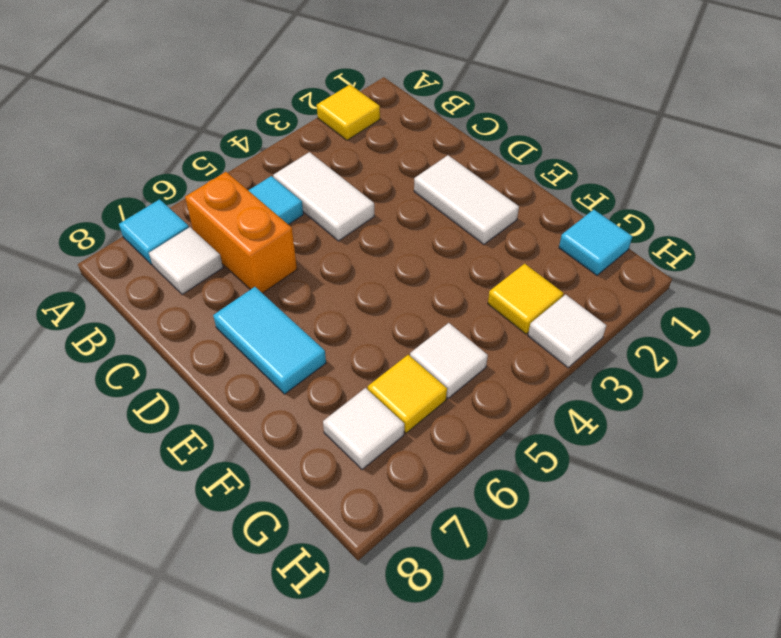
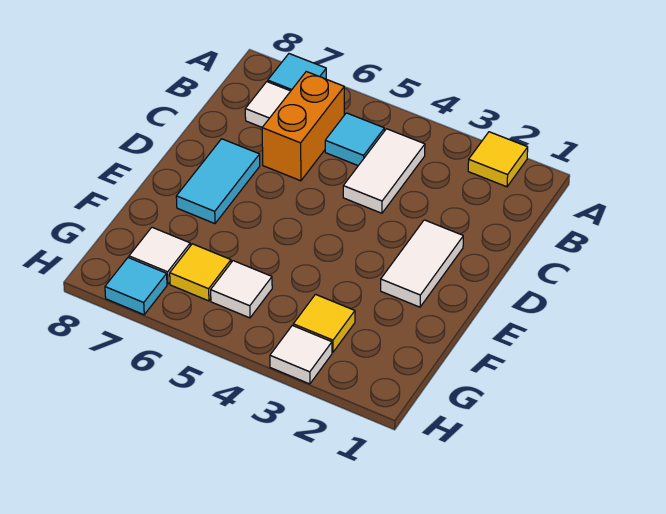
cyan 1x1 tile [559,210,632,275] -> cyan 1x1 tile moved to [105,258,167,315]

